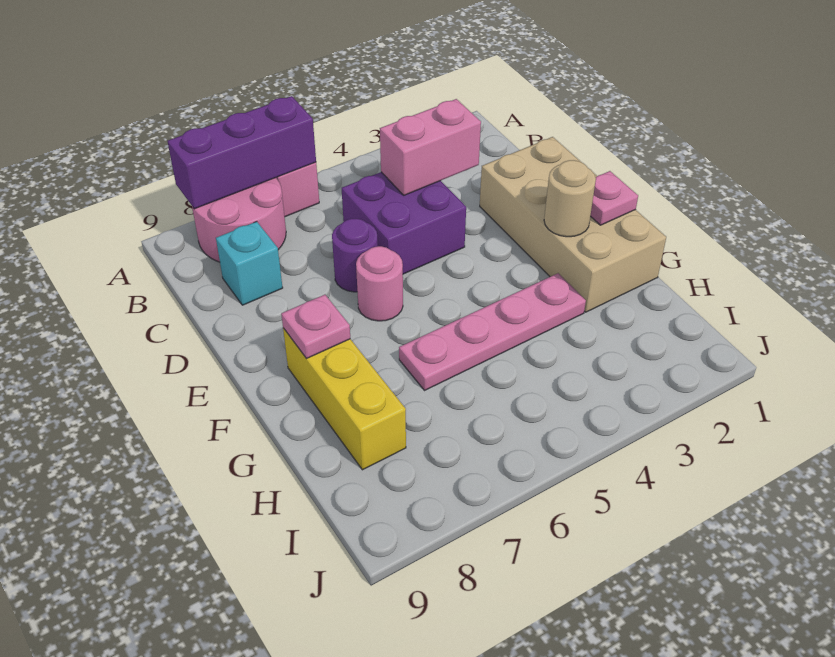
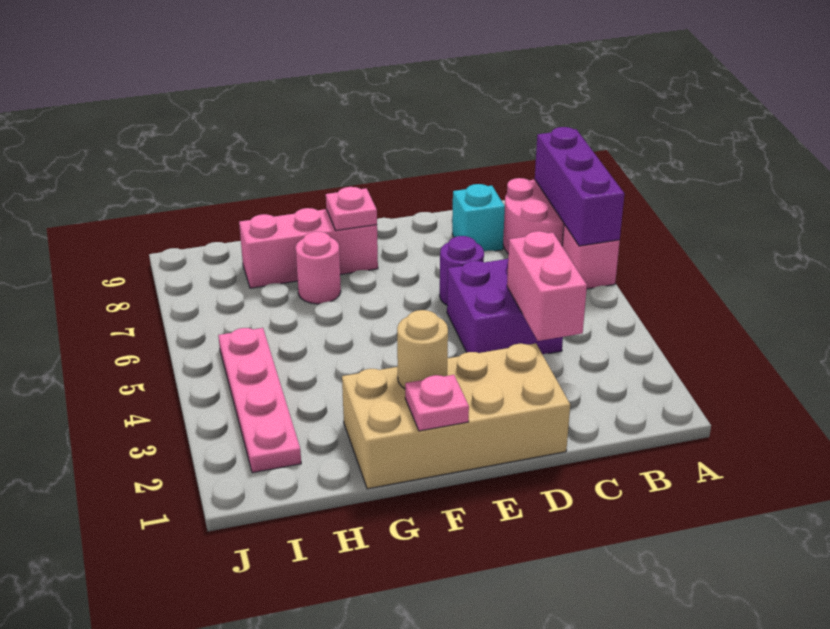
pink 1x1 round brick [356,246,403,321] -> pink 1x1 round brick moved to [296,232,341,304]
yellow 1x3 brick [283,328,406,470] -> pink 1x3 brick [239,208,378,288]
pink 1x4 plate [399,273,586,391] -> pink 1x4 plate moved to [218,328,301,473]

